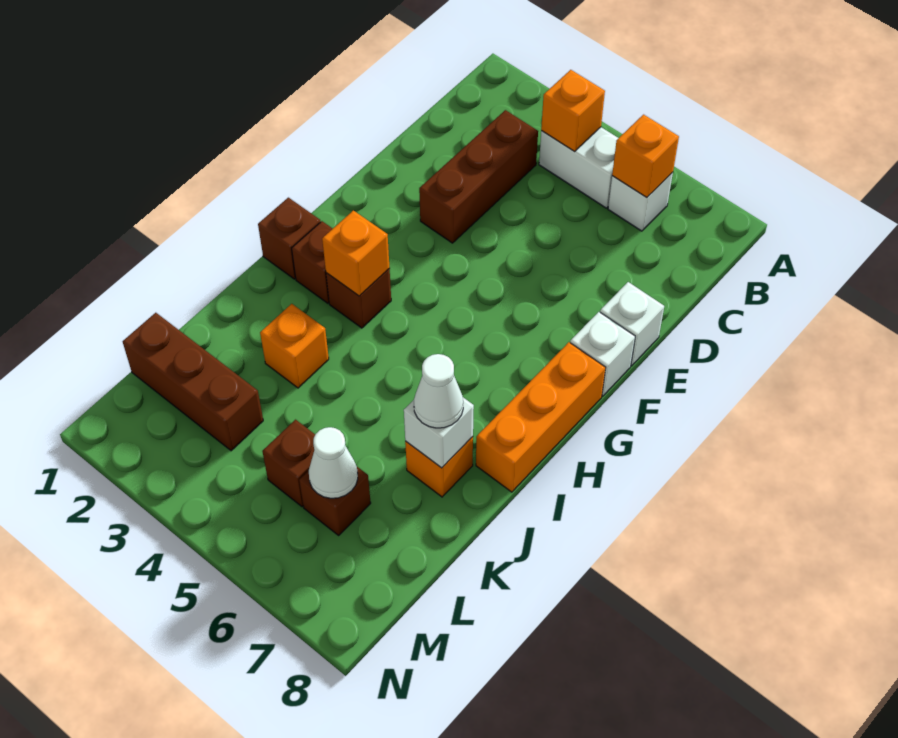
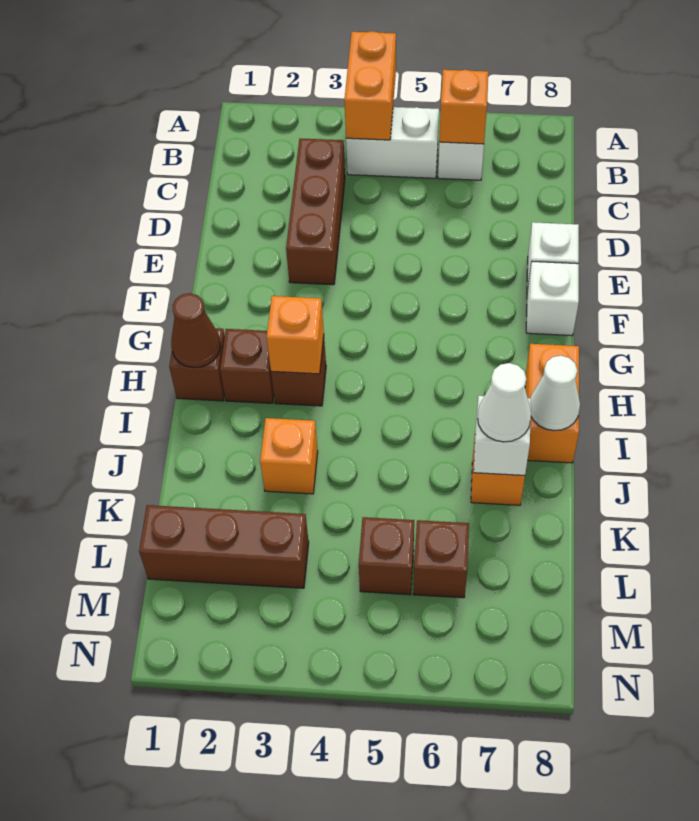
orange 1x1 brick [541,70,605,152] -> orange 1x2 brick [344,31,396,140]
orange 1x3 brick [476,342,606,492] -> orange 1x2 brick [525,344,579,463]
none -> brown 1x1 cone [171,293,220,368]
white 1x1 cone [309,427,358,498] -> white 1x1 cone moved to [531,356,580,431]

